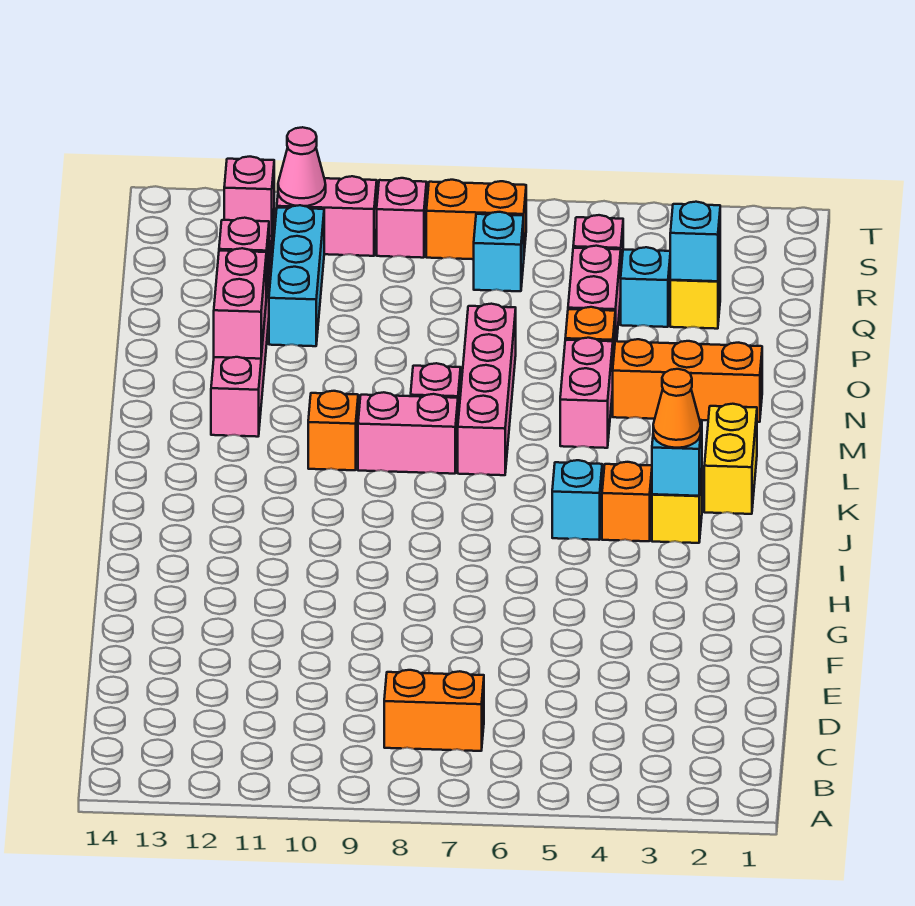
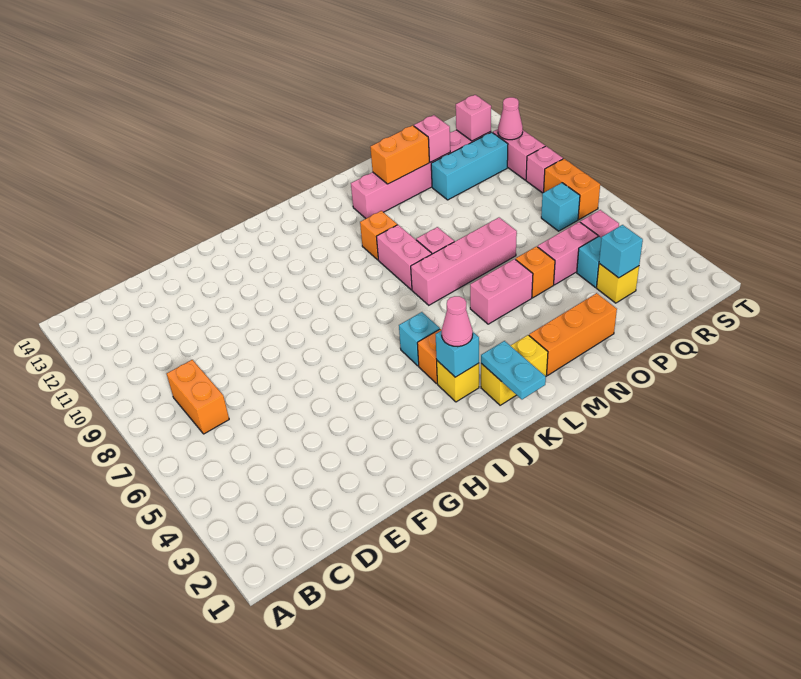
orange 1x1 cone [653,369,701,448] -> pink 1x1 cone [442,296,473,347]
none -> cyan 1x2 plate [481,341,546,399]
orange 1x3 brick [613,339,762,422] -> orange 1x3 brick turned to [529,293,617,375]
pink 1x2 brick [214,248,266,359] -> orange 1x2 brick [370,125,429,184]

